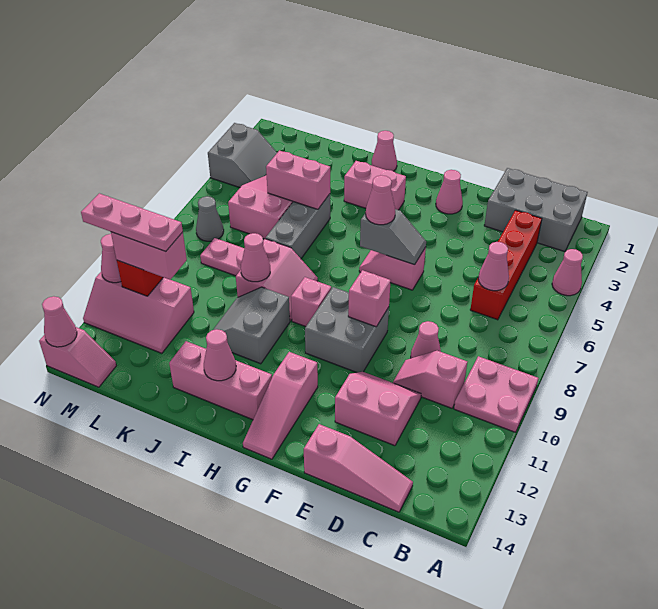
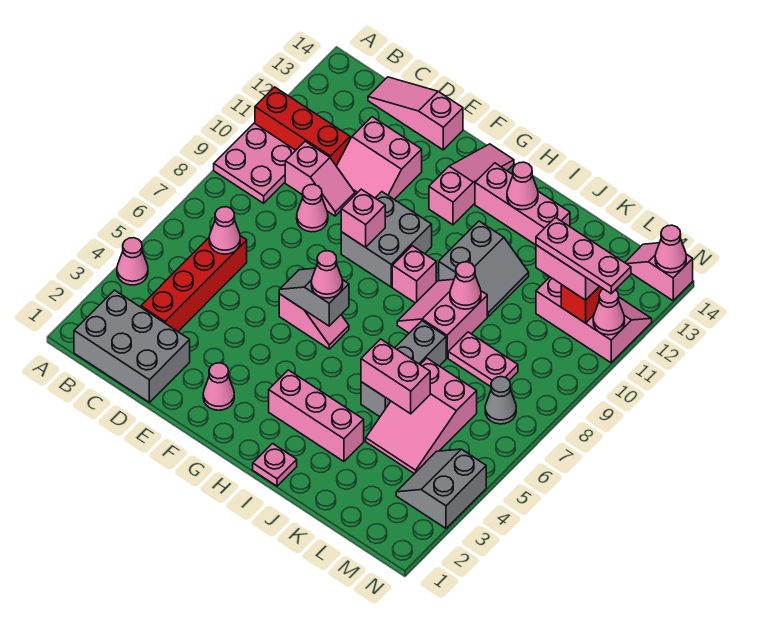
none -> red 1x3 brick [255,87,350,166]
pink 1x2 brick [344,161,406,210] -> pink 1x3 brick [269,370,364,461]
pink 1x1 cone [372,131,397,171] -> pink 1x1 plate [253,444,297,486]

